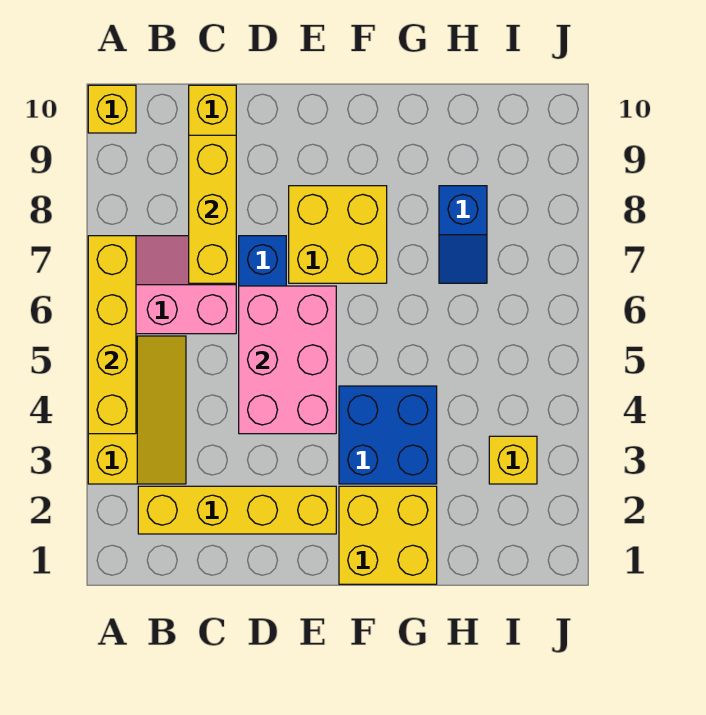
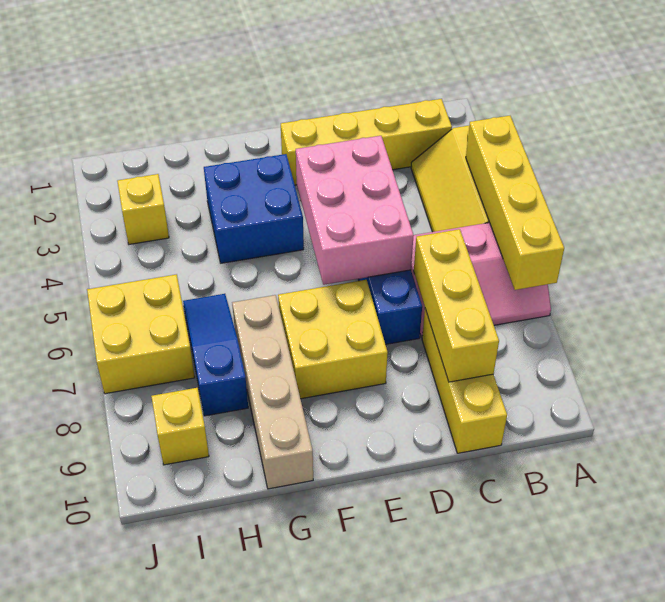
yellow 1x1 brick [88,85,136,133] -> yellow 1x1 brick moved to [151,388,209,465]
yellow 2x2 brick [339,486,437,584] -> yellow 2x2 brick moved to [87,274,195,394]
none -> tan 1x4 brick [232,295,313,489]
blue 1x2 slope [439,186,487,283] -> blue 1x3 slope [183,294,248,416]

